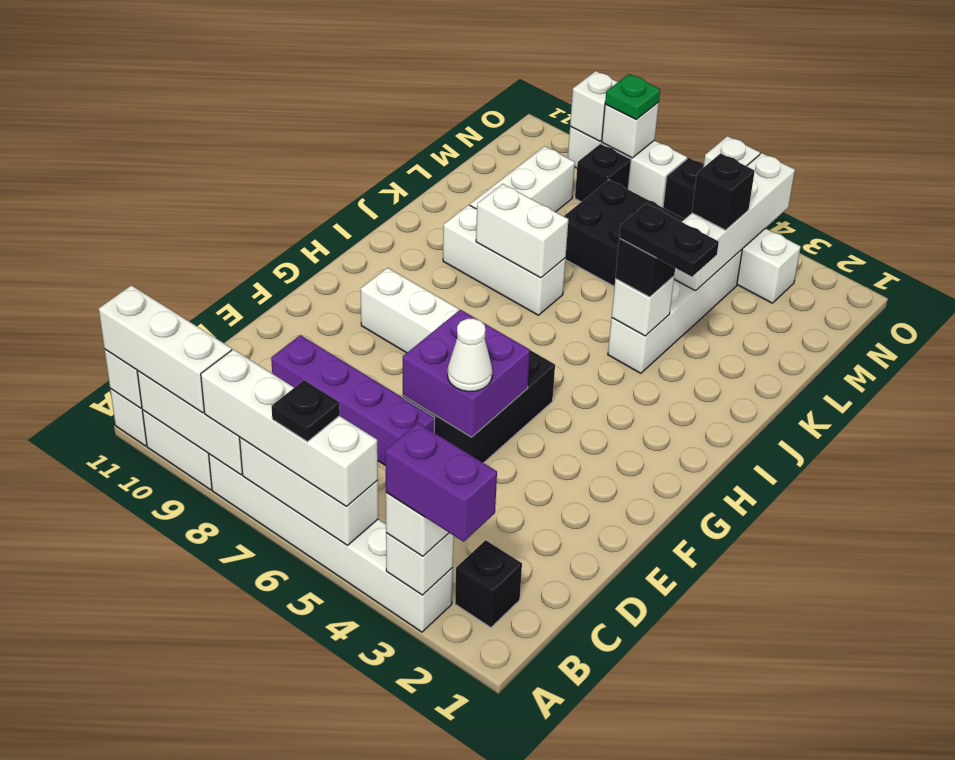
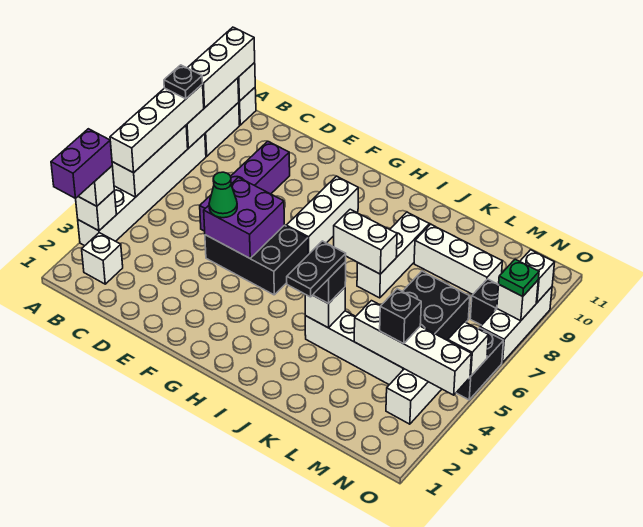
black 1x1 plate [271,380,340,442] -> black 1x1 plate moved to [164,65,203,99]
black 1x1 brick [455,540,522,628] -> white 1x1 brick [82,233,123,284]
white 1x1 cone [448,318,492,392] -> green 1x1 cone [209,172,237,218]
white 1x2 brick [476,184,569,278] -> white 1x2 brick turned to [334,209,397,274]

